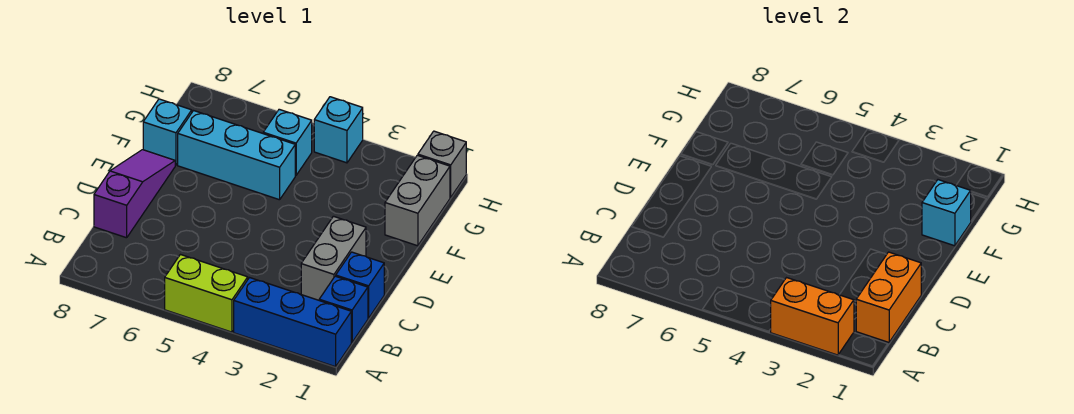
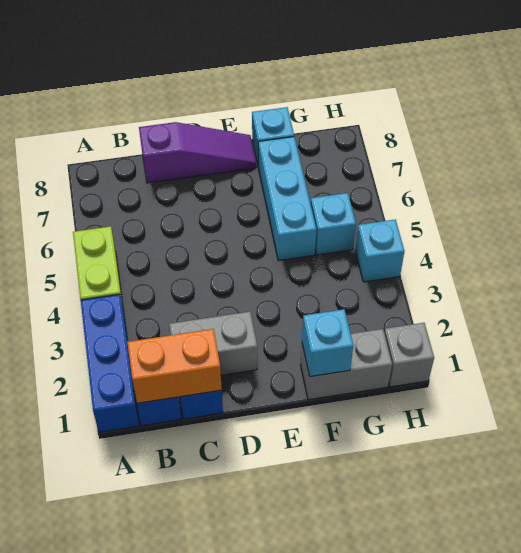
orange 1x2 brick [771,278,854,355] -> none

